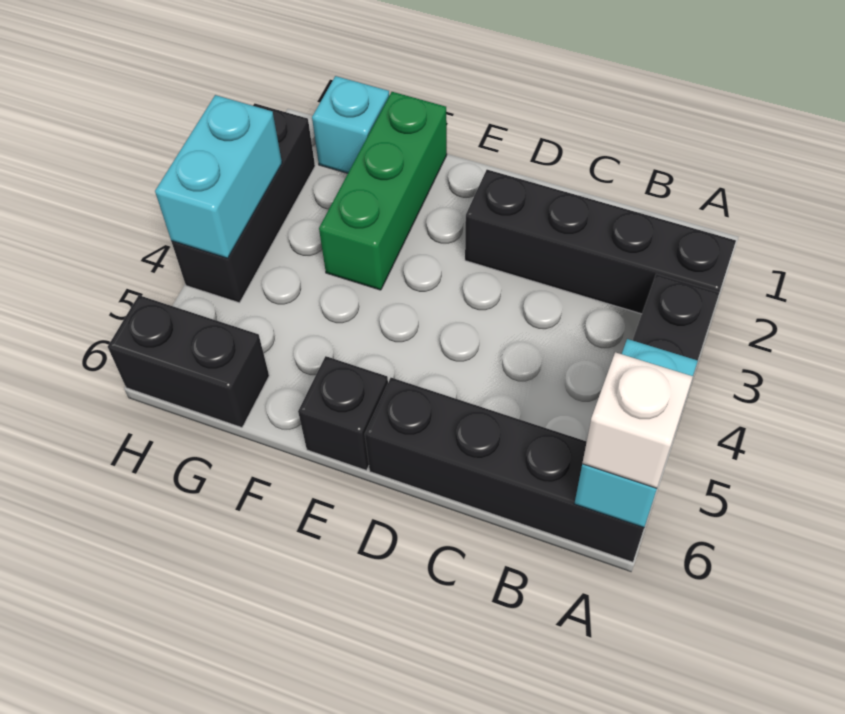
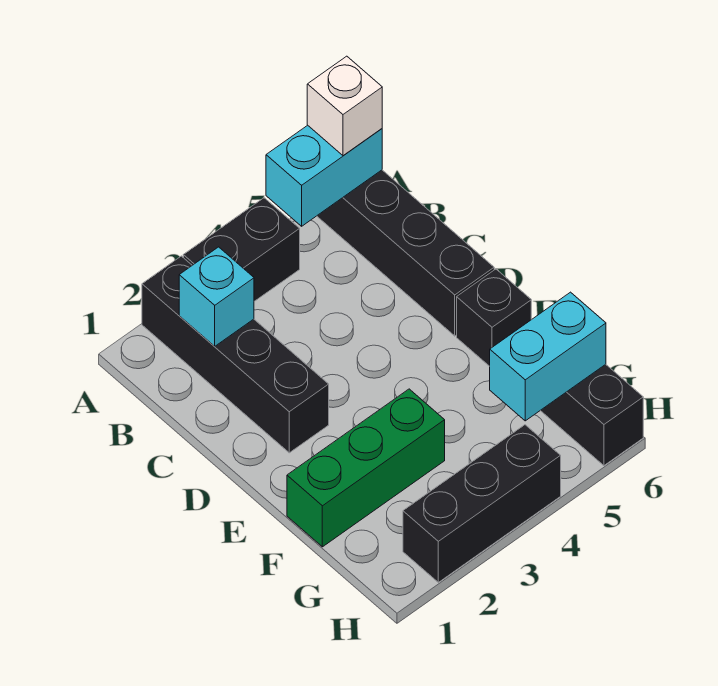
cyan 1x1 brick [312,76,389,173] -> cyan 1x1 brick moved to [179,247,254,346]
cyan 1x2 brick [155,95,282,258] -> cyan 1x2 brick moved to [490,292,606,421]

